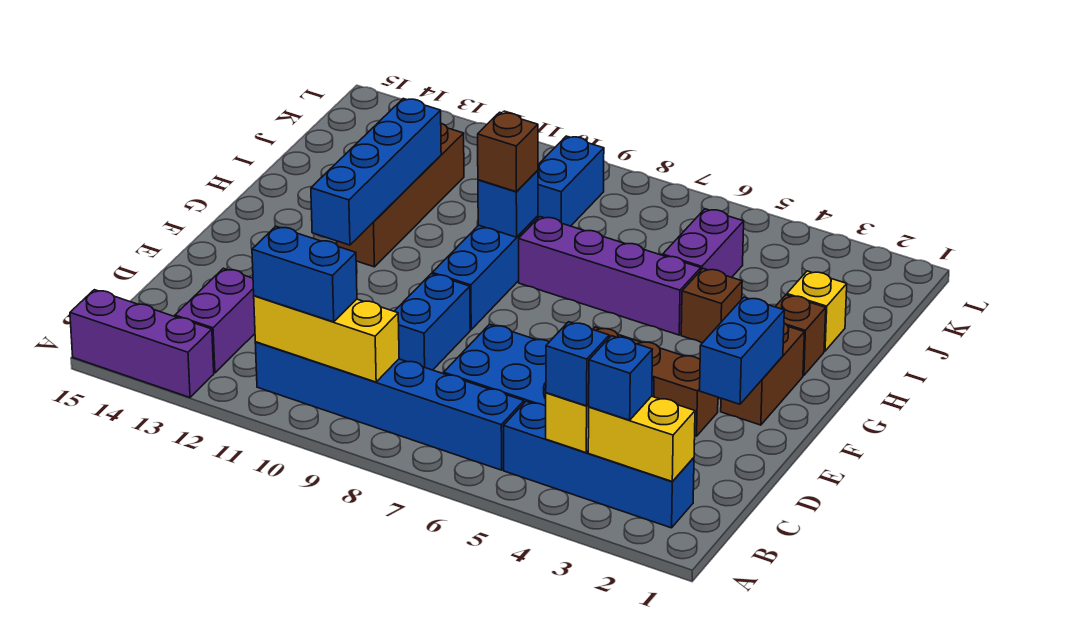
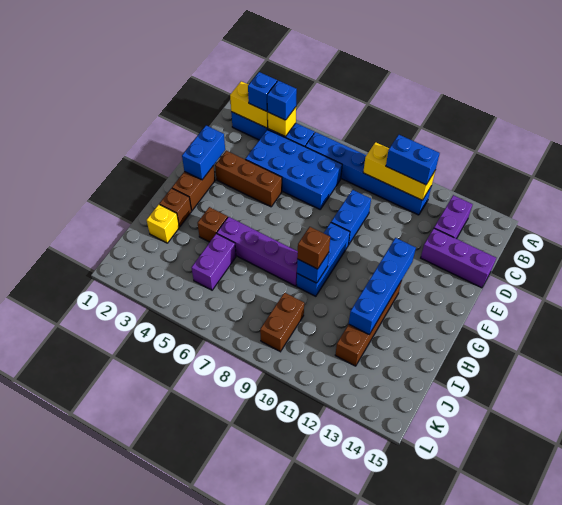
purple 1x3 brick [70,290,214,397] -> purple 1x3 brick moved to [421,228,496,288]
blue 1x2 brick [538,136,604,226] -> brown 1x2 brick [260,293,304,352]

